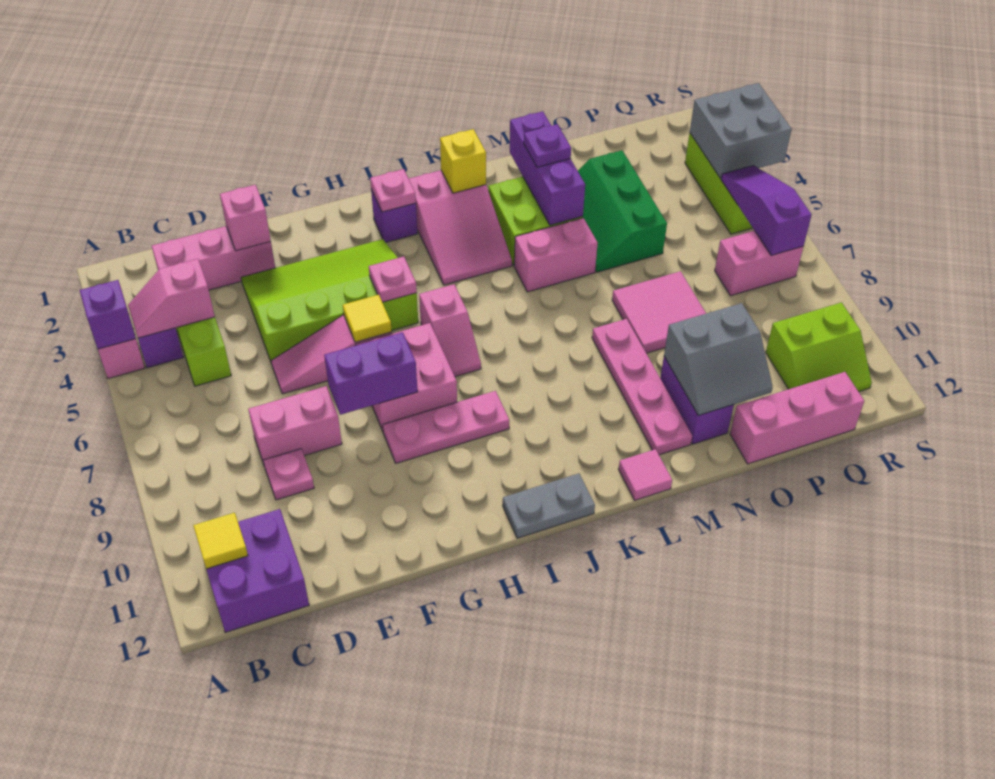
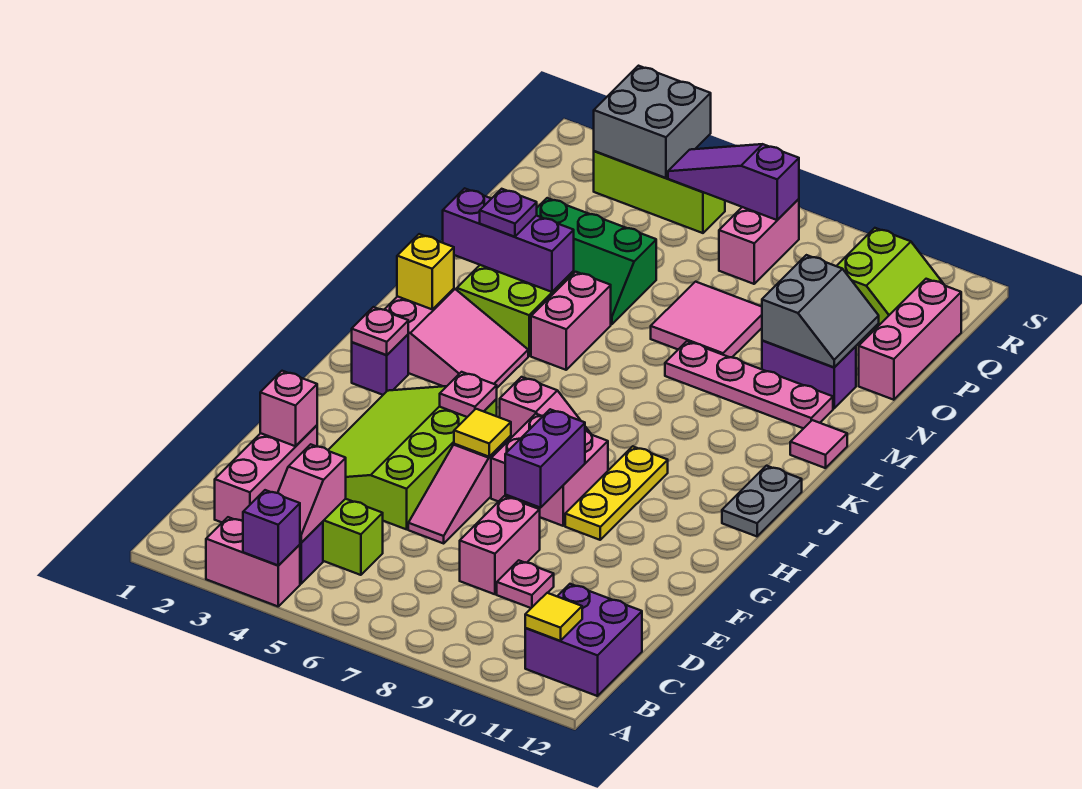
pink 1x3 plate [383,391,509,463] -> yellow 1x3 plate [565,446,668,540]

